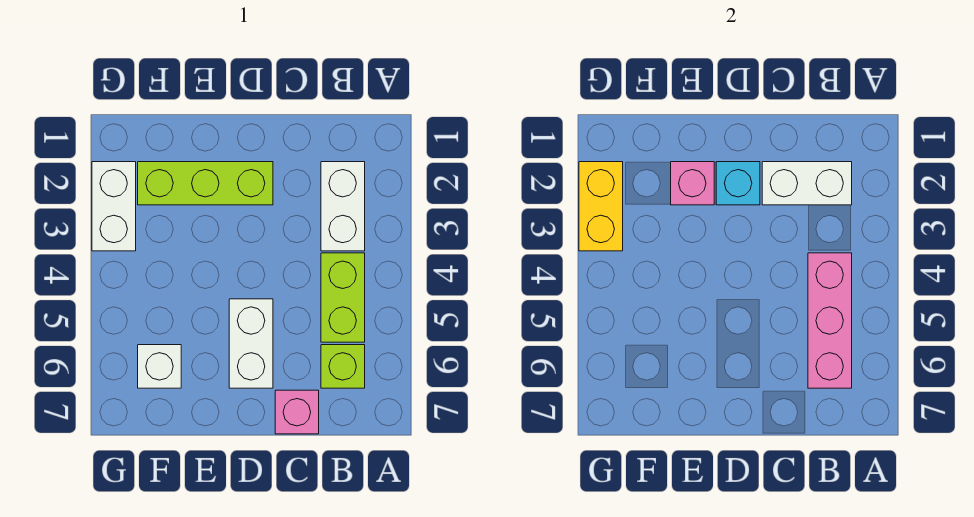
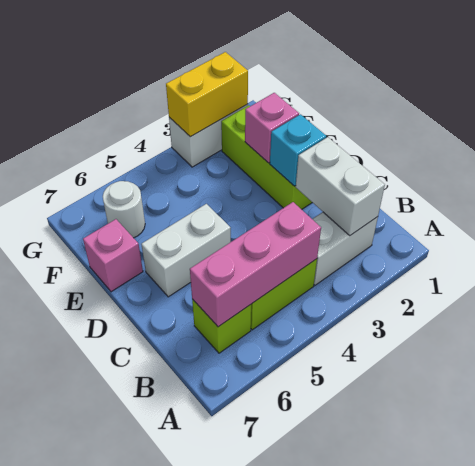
pink 1x1 brick [275,390,319,434] -> pink 1x1 brick moved to [83,219,143,292]
white 1x1 brick [138,345,181,388] -> white 1x1 round brick [103,181,145,238]

